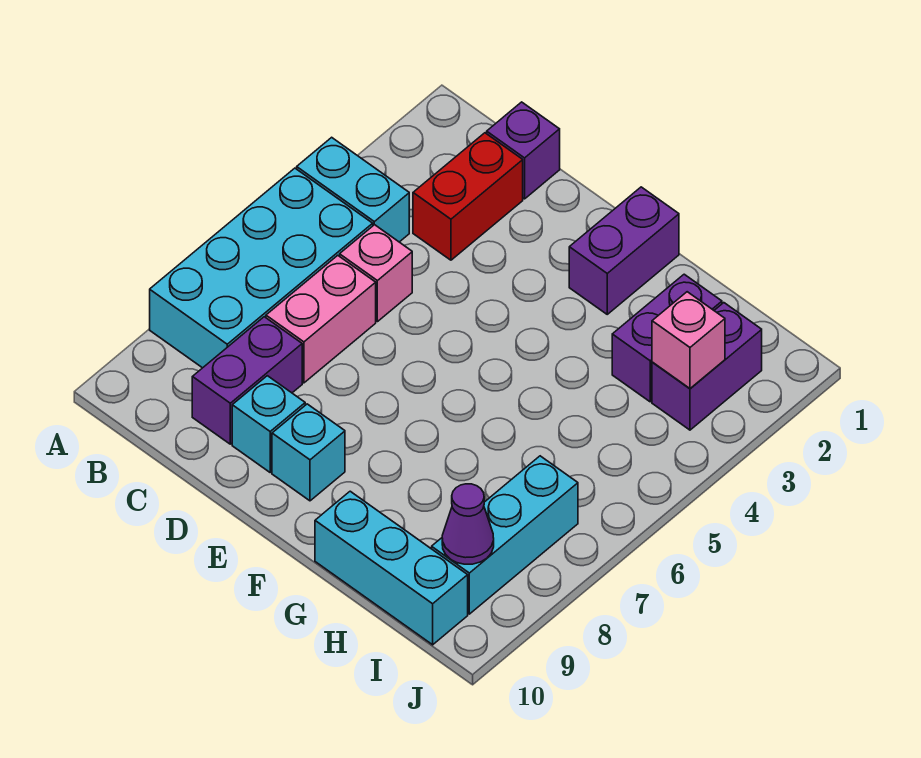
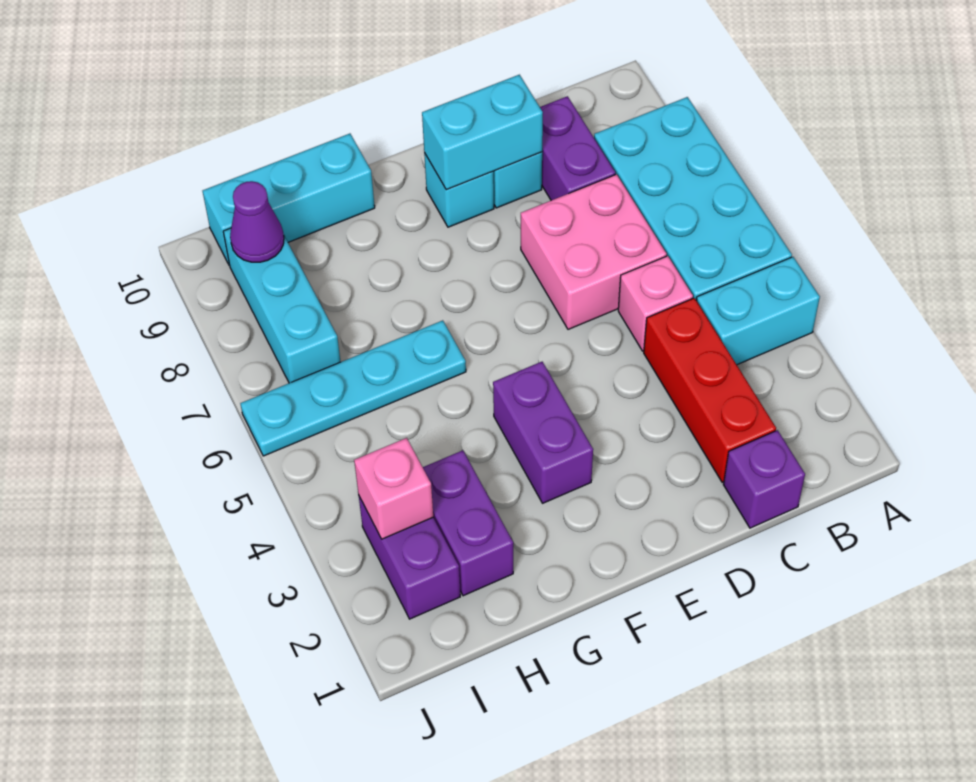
red 1x2 brick [413,133,523,260] -> red 1x3 brick [644,298,776,482]
pink 1x2 brick [266,255,376,383] -> pink 2x2 brick [521,174,667,329]
none -> cyan 1x2 brick [422,75,543,190]
purple 1x2 brick [569,187,679,314] -> purple 1x2 brick moved to [493,362,593,503]
none -> cyan 1x4 plate [240,320,466,456]

